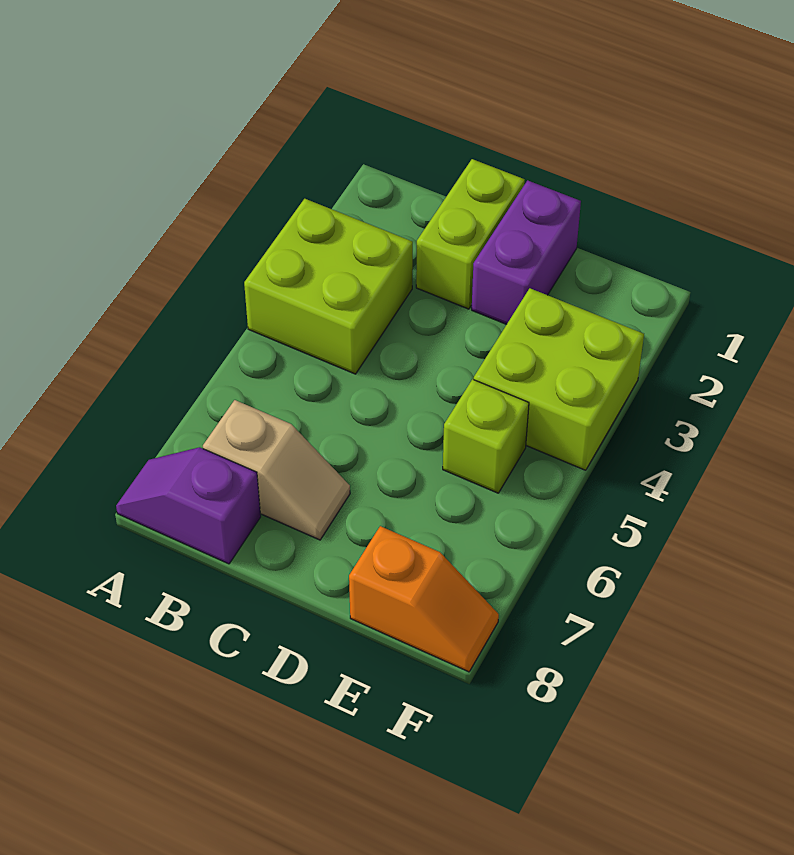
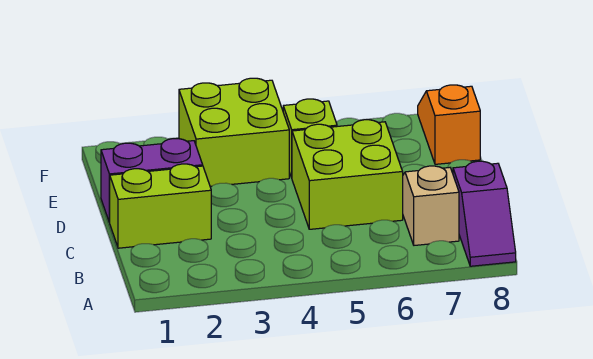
lime 2x2 brick [244,199,413,374] -> lime 2x2 brick moved to [292,120,403,229]

